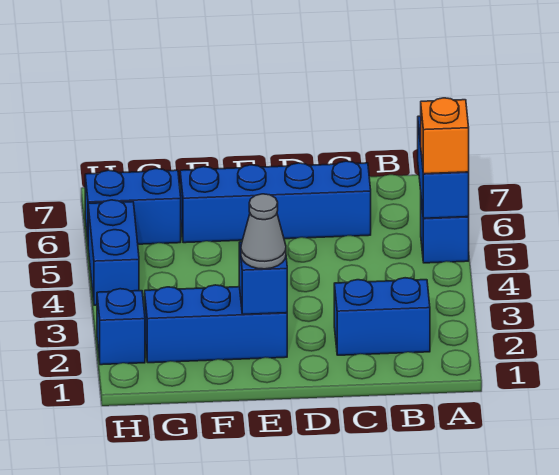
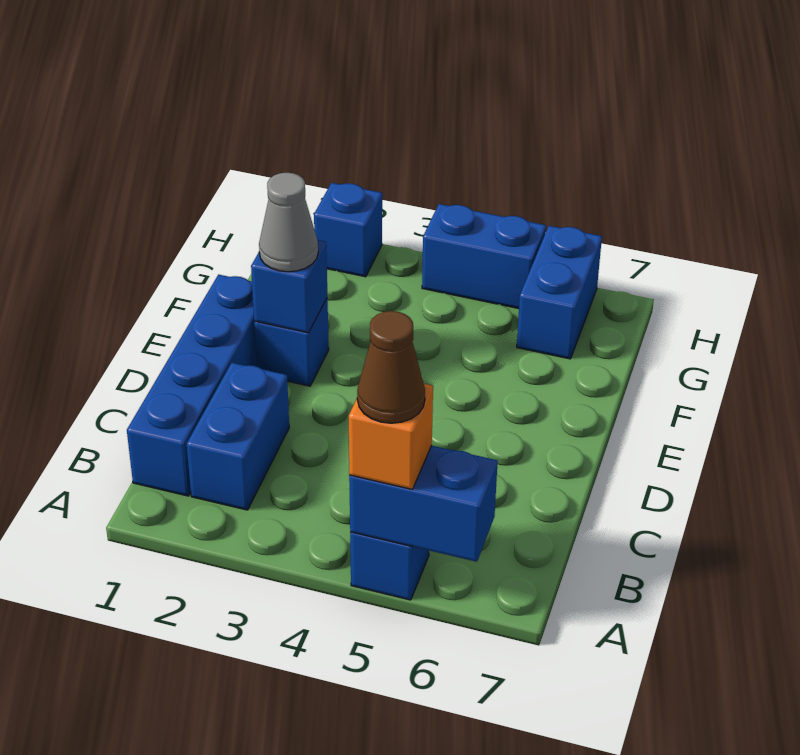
none -> brown 1x1 cone [357,311,425,423]
blue 1x4 brick [180,161,371,243] -> blue 1x4 brick moved to [127,275,257,496]
blue 1x3 brick [145,285,287,363] -> blue 1x1 brick [254,298,329,386]

